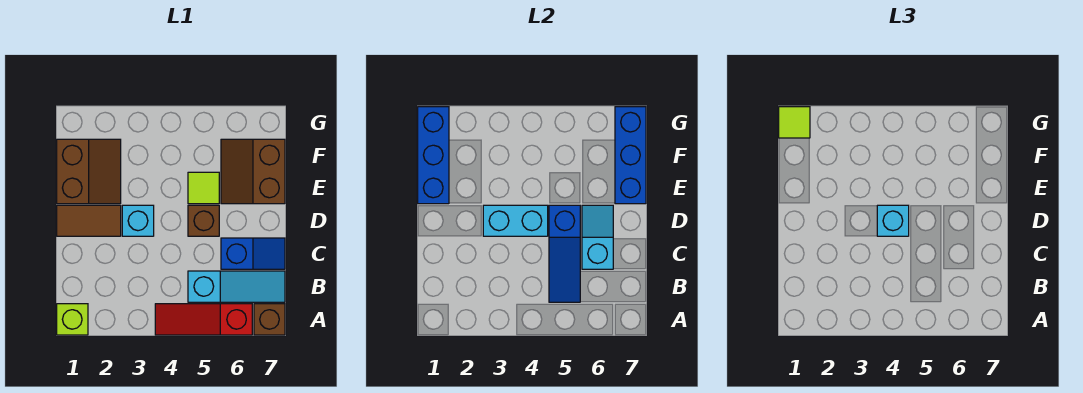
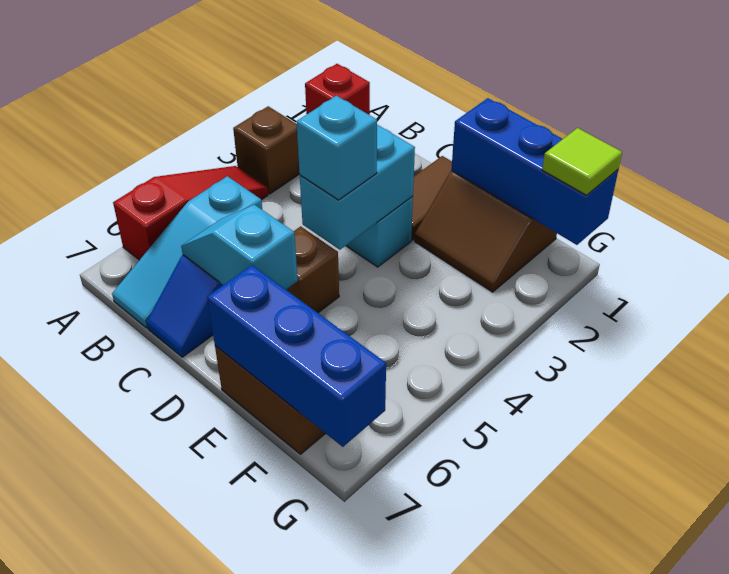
lime 1x1 brick [57,304,88,335] -> red 1x1 brick [305,64,370,115]
brown 1x1 brick [254,304,285,335] -> brown 1x1 brick moved to [233,106,300,194]
blue 1x3 slope [549,205,580,302] -> none
cyan 1x2 slope [582,205,613,269] -> cyan 1x2 slope turned to [181,205,298,289]
lime 1x1 tile [188,172,219,204] -> none

